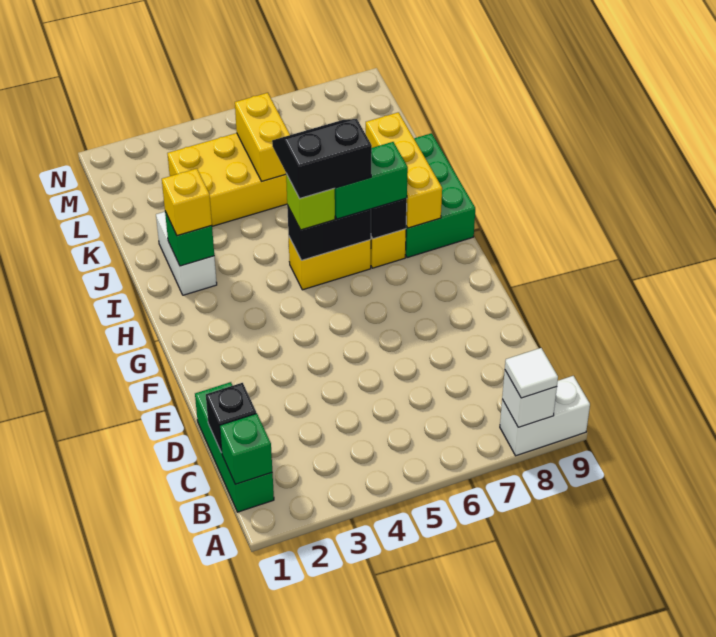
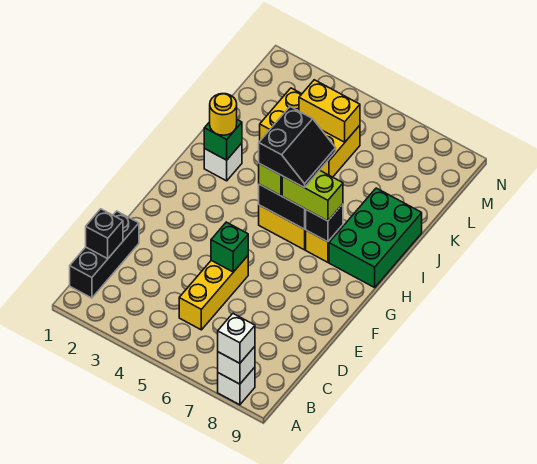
white 1x2 brick [500,376,590,456] -> white 1x1 brick [218,367,255,405]
white 1x1 tile [505,348,558,398] -> white 1x1 brick [218,314,255,363]
green 1x3 brick [195,382,274,512] -> black 1x3 brick [70,211,139,298]
green 1x1 brick [220,413,272,484] -> green 1x1 brick moved to [211,222,248,272]
black 2x2 slope [272,119,372,198] -> black 2x2 slope turned to [259,107,336,188]
green 1x2 brick [334,142,408,219] -> lime 1x2 brick [282,170,343,221]
yellow 1x3 brick [366,112,442,228] -> yellow 1x3 brick moved to [179,256,248,330]
white 1x2 brick [156,212,217,295] -> white 1x1 brick [204,143,242,181]
yellow 1x1 brick [162,169,212,236] -> yellow 1x1 round brick [210,94,237,135]
yellow 1x2 brick [235,93,290,181] -> yellow 1x2 brick turned to [299,80,360,142]

